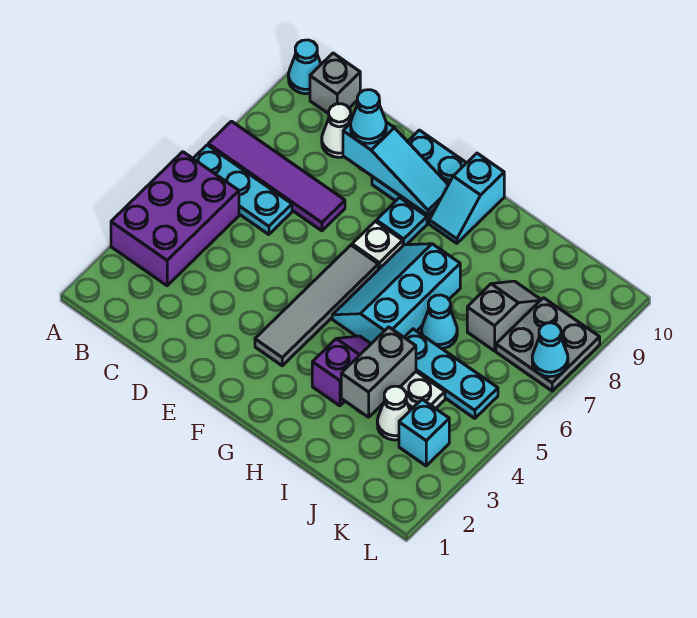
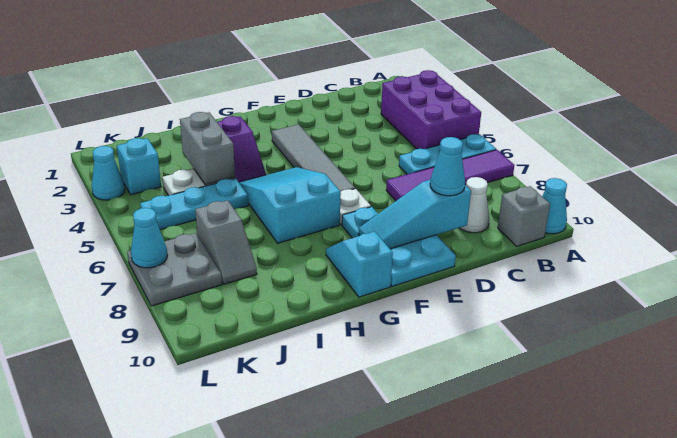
cyan 2x3 slope [332,244,460,344] -> cyan 2x3 slope turned to [239,167,341,243]
cyan 1x1 cone [422,295,457,349] -> cyan 1x1 cone moved to [92,146,125,200]
white 1x1 cone [377,386,410,440] -> none

